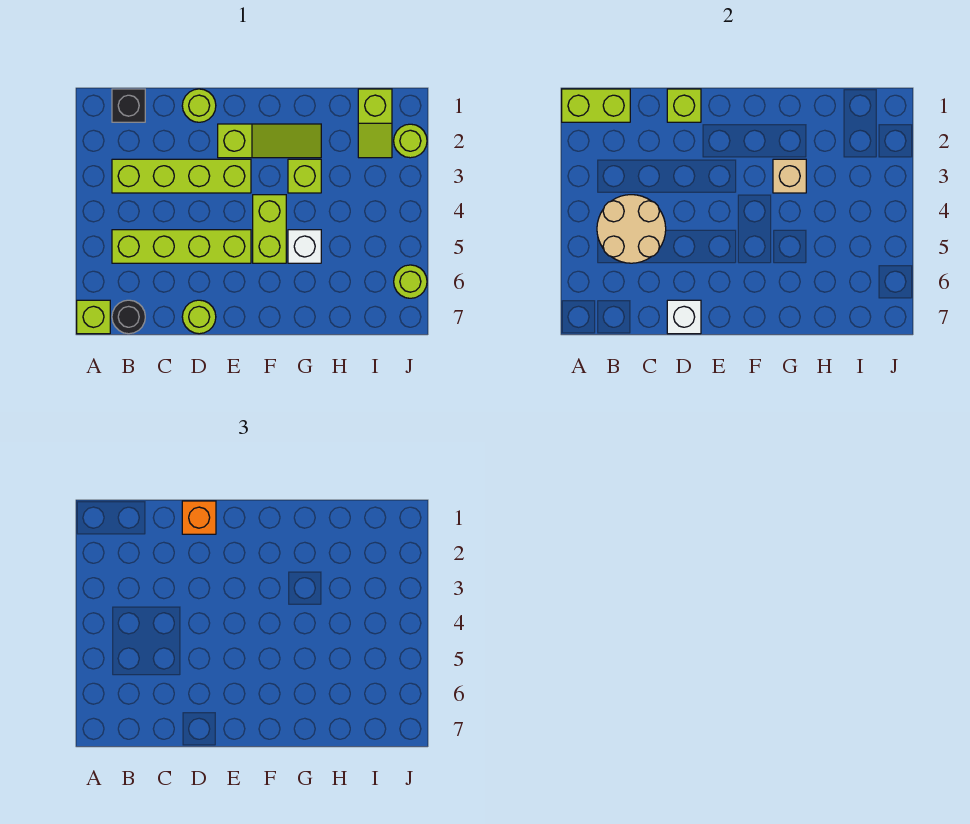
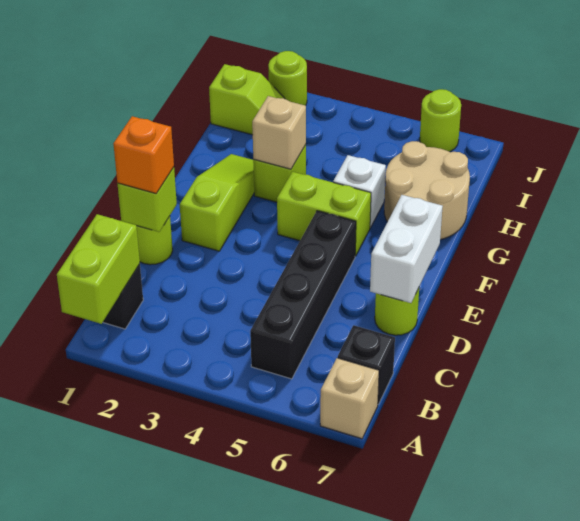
lime 1x1 brick [77,300,110,334] -> tan 1x1 brick [320,358,379,439]
lime 1x4 brick [112,159,251,193] -> none
tan 2x2 round brick [597,195,666,263] -> tan 2x2 round brick moved to [384,141,470,240]
lime 1x4 brick [112,230,251,263] -> black 1x4 brick [250,211,356,379]
black 1x1 round brick [112,300,145,334] -> black 1x1 brick [338,325,395,404]
white 1x1 brick [667,300,701,334] -> white 1x2 brick [370,195,443,303]

